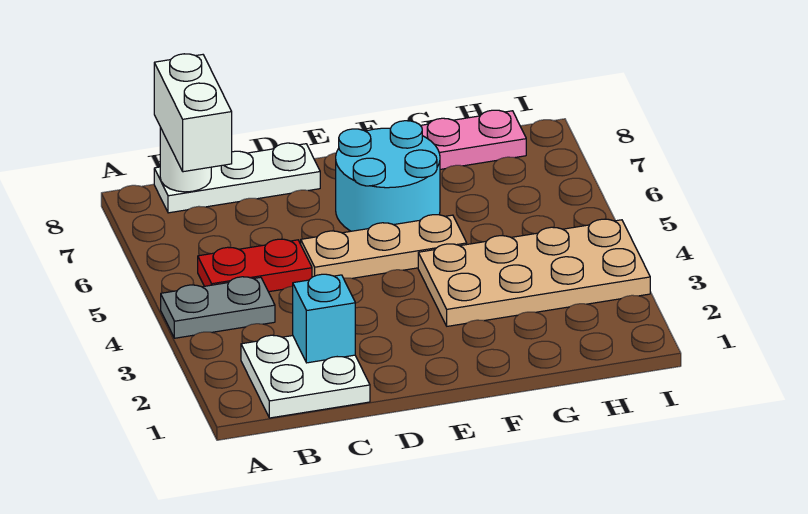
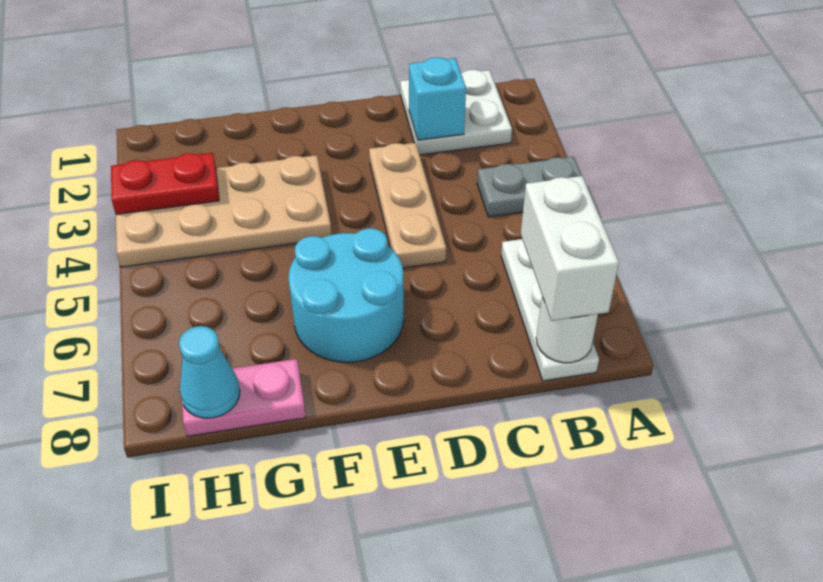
red 1x2 plate [198,239,312,292] -> red 1x2 plate moved to [111,153,219,214]
white 1x3 plate [154,143,320,213] -> white 1x3 plate turned to [501,239,599,381]
tan 1x3 plate [301,215,467,278] -> tan 1x3 plate turned to [369,143,446,268]
none -> cyan 1x1 cone [179,326,240,418]

